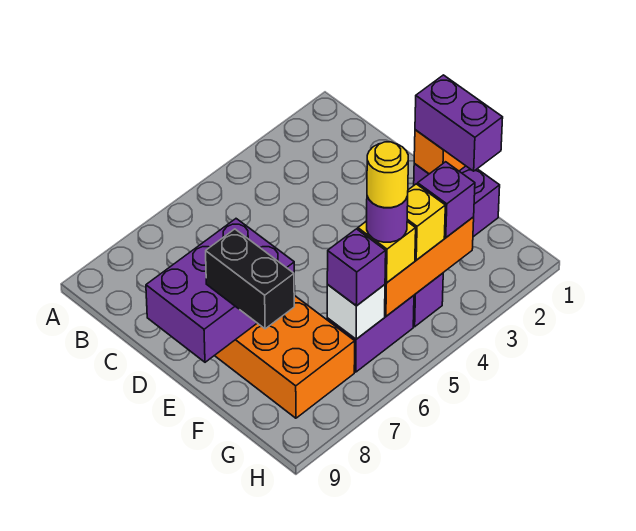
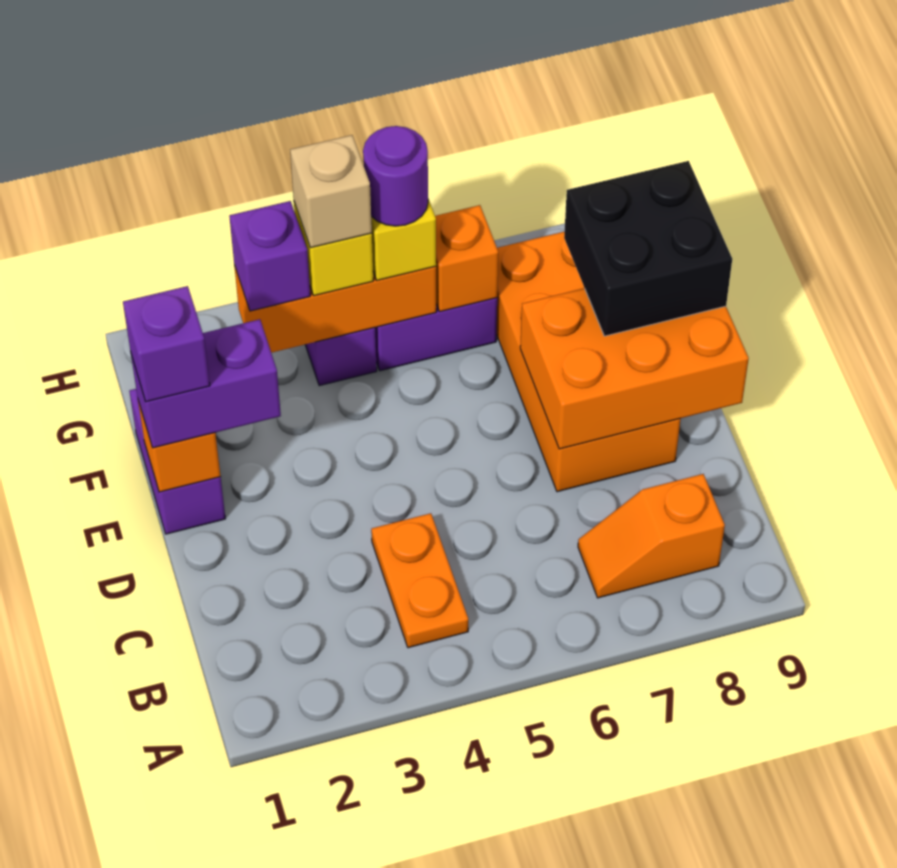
none -> orange 1x2 plate [371,513,468,648]
none -> orange 1x2 slope [578,474,725,598]
purple 2x3 brick [146,219,295,362] -> orange 2x3 brick [520,288,749,449]
purple 1x2 brick [415,75,503,171] -> purple 1x2 brick turned to [131,319,281,448]
black 1x2 brick [206,229,294,329] -> black 2x2 brick [564,161,732,336]
none -> tan 1x1 brick [290,135,372,248]
yellow 1x1 round brick [367,142,408,208] -> none
white 1x1 brick [327,285,385,339] -> orange 1x1 brick [435,205,498,312]
purple 1x1 brick [327,229,386,306] -> purple 1x1 brick moved to [123,286,210,402]

